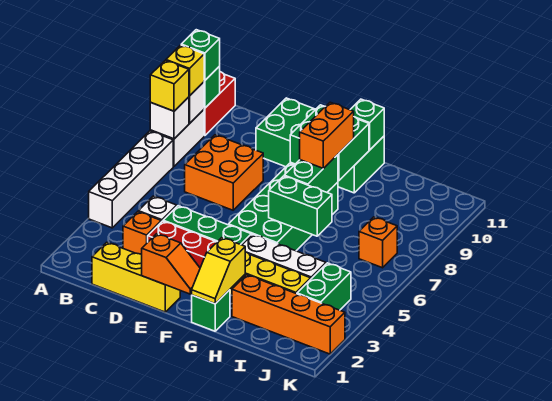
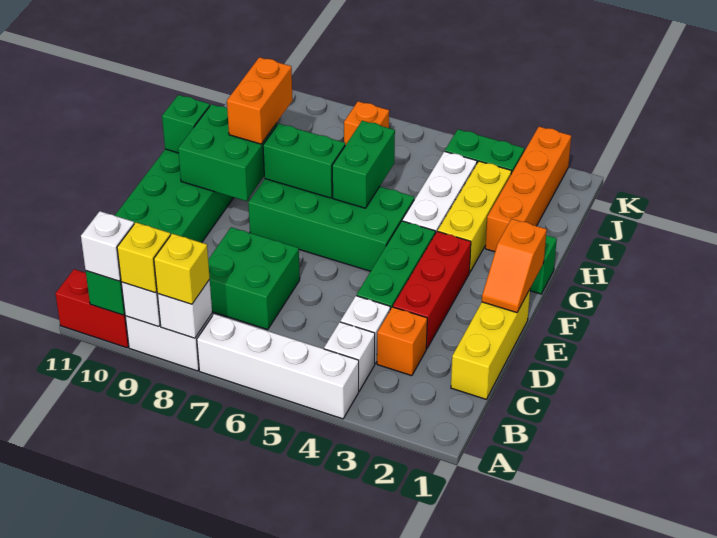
green 1x1 brick [181,30,220,80] -> white 1x1 brick [81,211,134,281]
none -> white 1x1 brick [324,322,375,391]
orange 2x2 brick [185,135,264,210] -> green 2x2 brick [208,227,300,329]
orange 1x2 slope [142,234,200,294] -> orange 1x2 slope turned to [482,219,547,313]
yellow 1x2 slope [192,238,245,304] -> none
orange 1x2 brick [300,102,354,169] -> orange 1x2 brick turned to [227,57,293,144]

